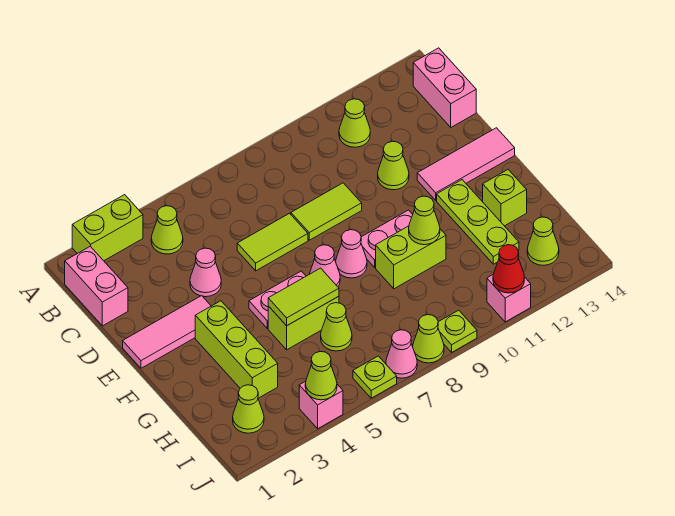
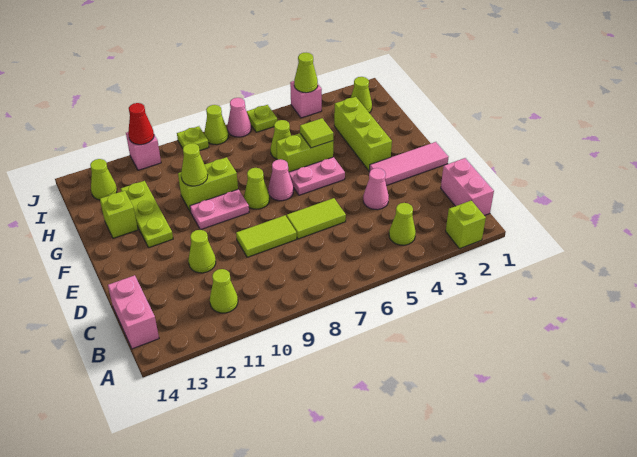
lime 1x2 brick [72,195,143,261] -> lime 1x1 brick [446,200,486,249]
pink 1x3 tile [417,128,515,200] -> none
pink 1x1 cone [336,230,367,278] -> lime 1x1 cone [244,168,270,209]
lime 1x2 tile [268,268,339,326] -> lime 1x1 tile [300,118,333,148]

